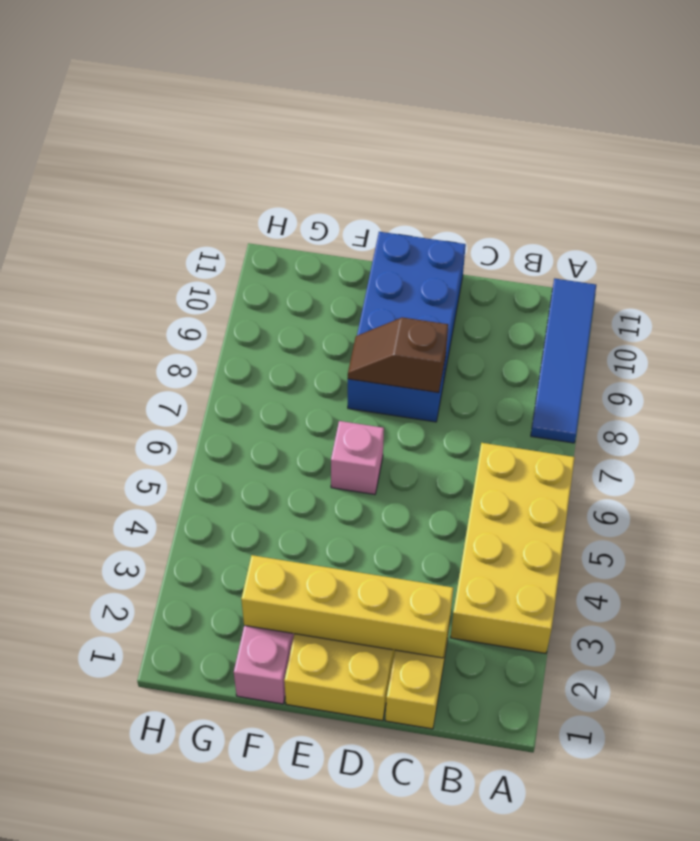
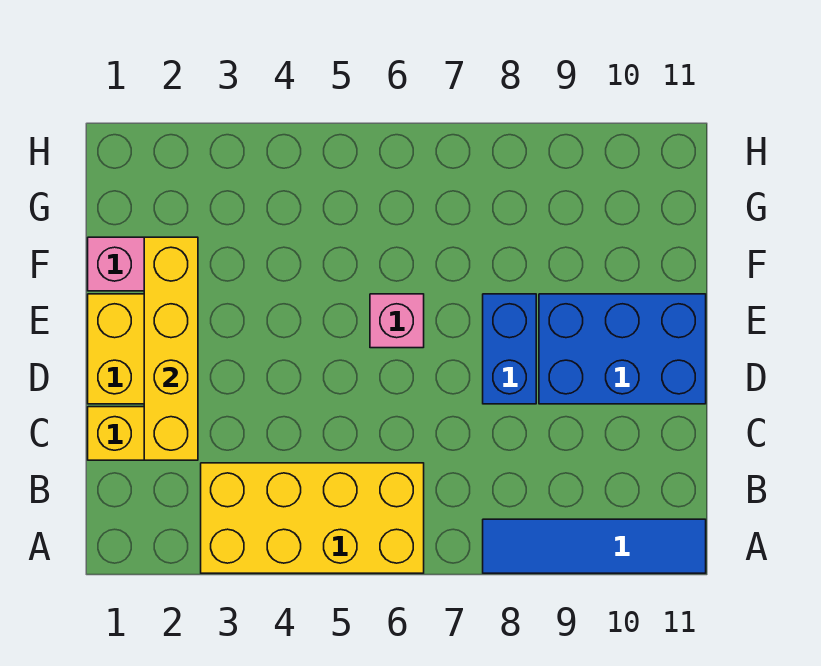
brown 1x2 slope [348,317,448,393] -> none

